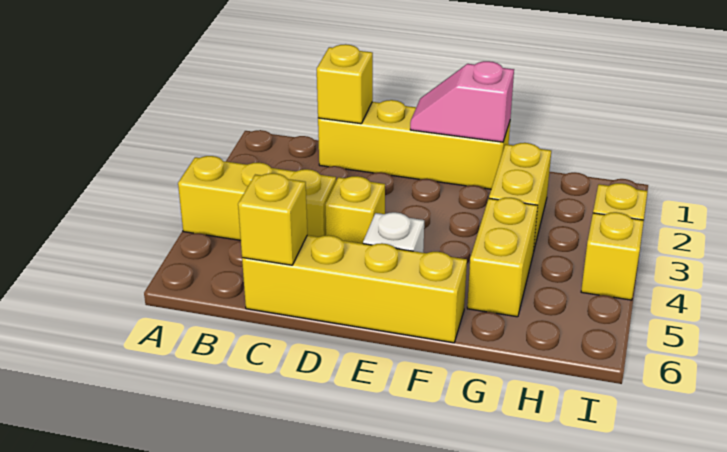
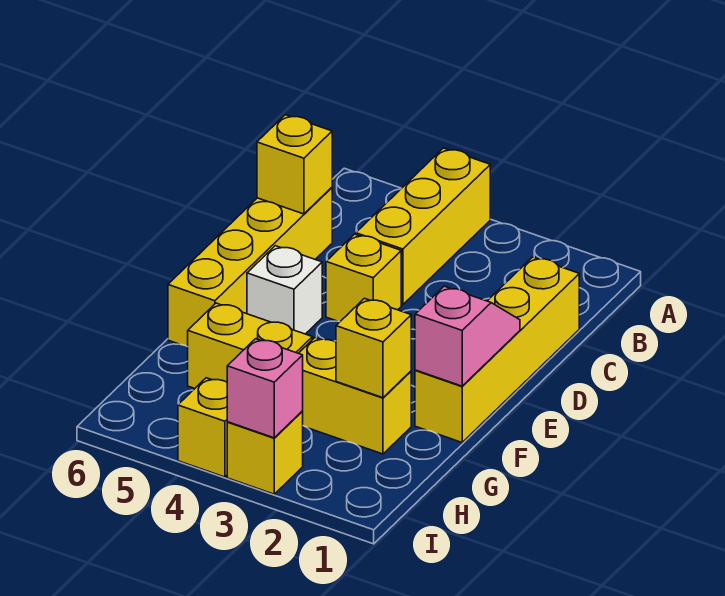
yellow 1x1 brick [317,44,373,124] -> yellow 1x1 brick moved to [336,298,411,398]
none -> pink 1x1 brick [227,339,303,438]

